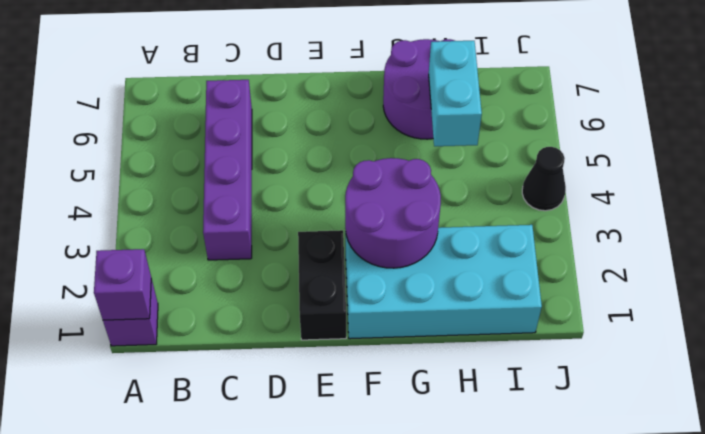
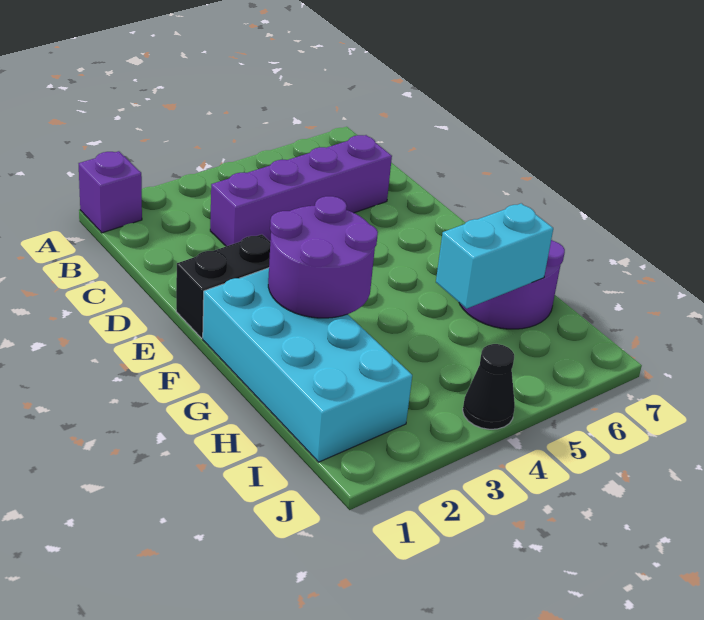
purple 1x1 brick [94,249,151,320] -> none

